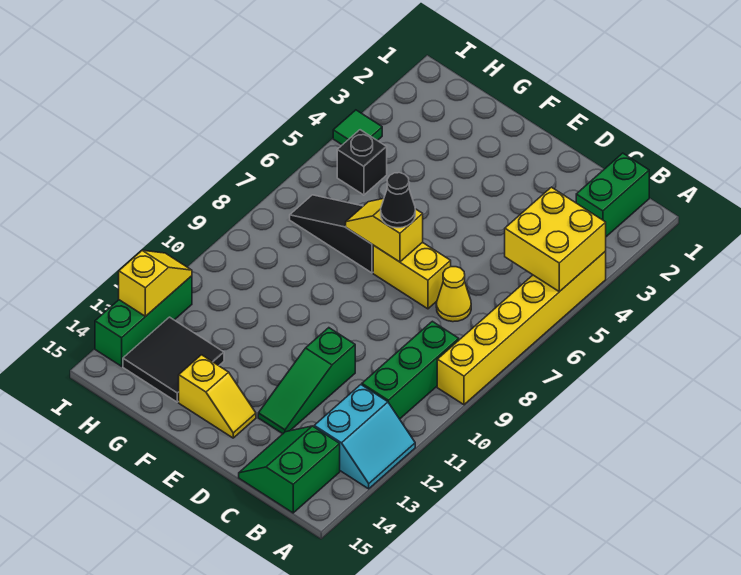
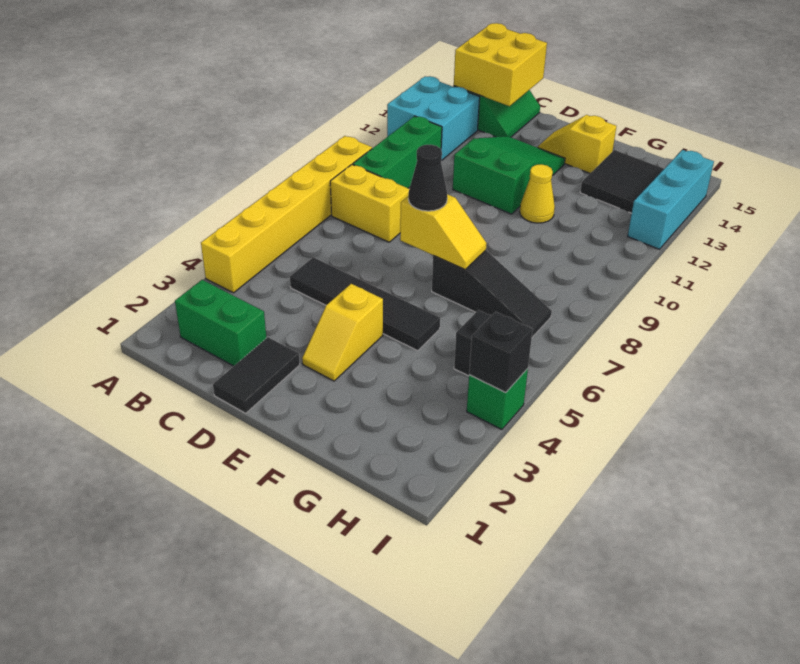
yellow 2x2 brick [505,187,606,292] -> yellow 2x2 brick moved to [454,23,547,106]
cyan 2x2 slope [314,385,415,489] -> cyan 2x2 brick [387,76,480,160]
green 1x2 brick [576,153,649,237] -> green 1x2 brick turned to [175,280,266,366]
none -> black 1x4 tile [290,257,440,351]
yellow 1x1 cone [436,267,471,322] -> yellow 1x1 cone moved to [520,164,555,223]
none -> black 1x2 tile [213,337,300,413]
yellow 1x2 brick [373,242,451,309] -> yellow 1x2 brick moved to [330,165,409,242]
green 1x3 slope [258,328,355,434] -> green 2x3 slope [453,136,565,214]
green 1x1 tile [333,110,382,145] -> green 1x1 brick [467,369,528,430]
none -> black 1x1 brick [469,312,533,393]
green 1x3 brick [95,276,192,366] -> cyan 1x3 brick [628,150,714,249]
yellow 1x2 slope [119,250,192,317] -> yellow 1x2 slope moved to [302,284,383,381]

